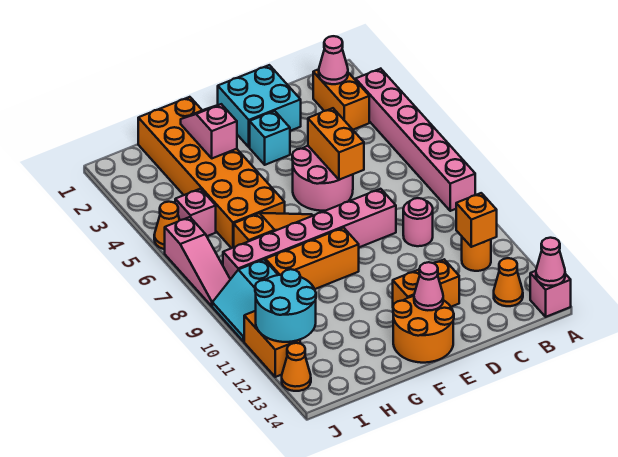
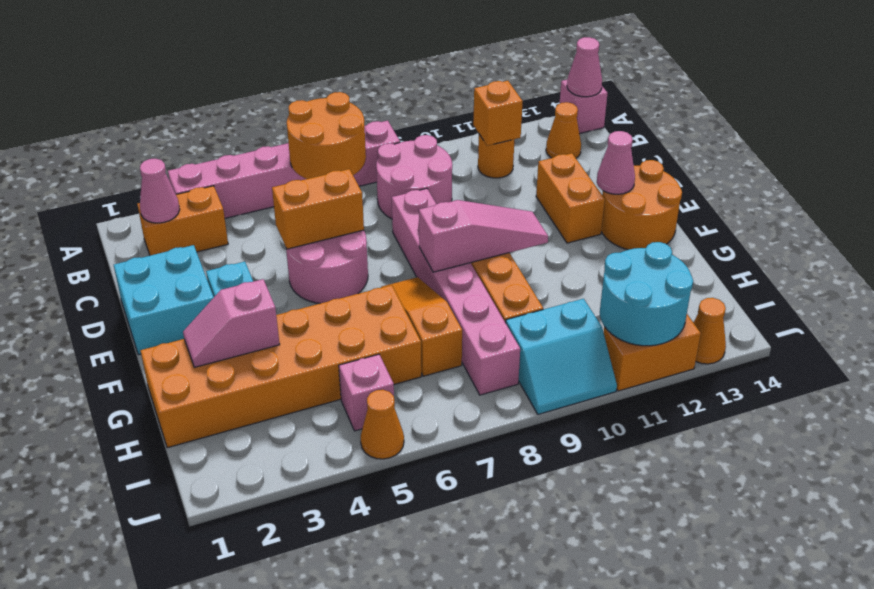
none -> orange 2x2 round brick [287,92,366,179]
pink 1x1 round brick [403,198,433,246] -> pink 2x2 round brick [376,135,452,219]
pink 1x3 slope [165,217,230,306] -> pink 1x3 slope moved to [419,200,548,272]

